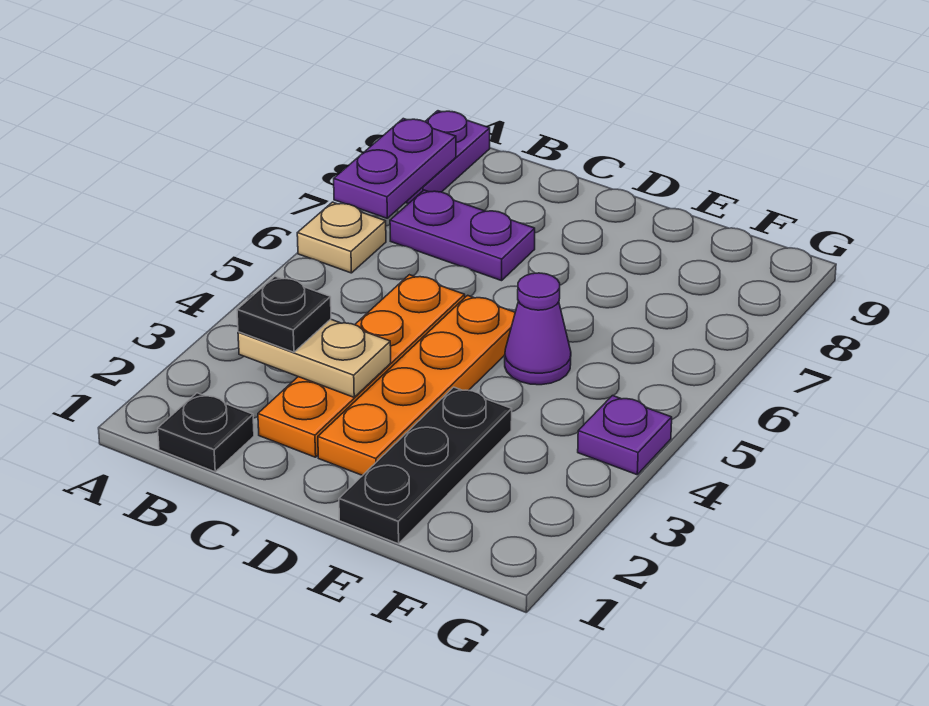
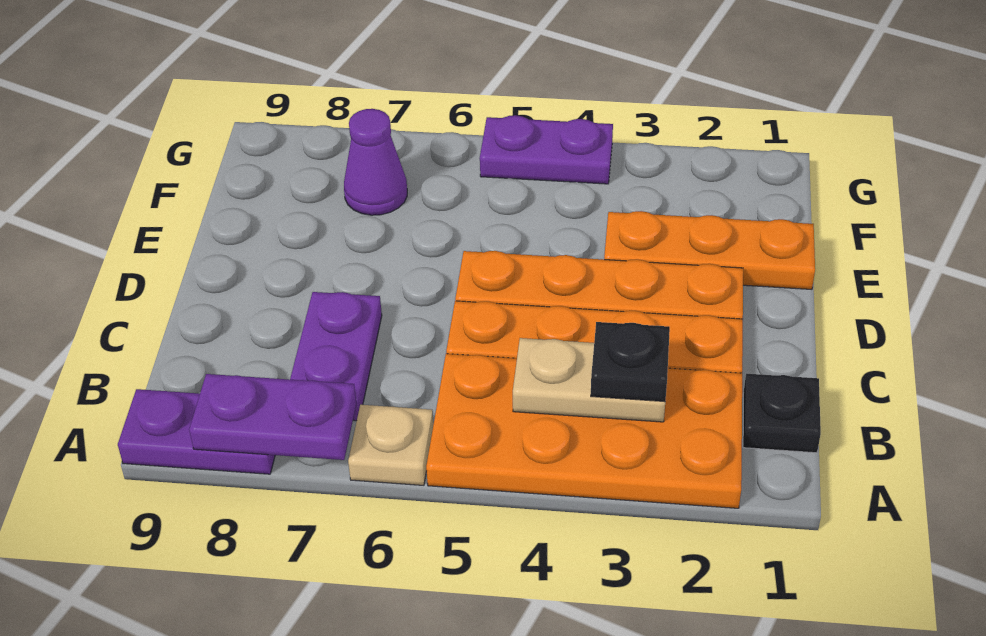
none -> orange 2x4 plate [426,354,742,508]
tan 1x2 plate [238,319,391,397] -> tan 1x2 plate turned to [513,338,665,422]
black 1x3 plate [339,387,512,544] -> orange 1x3 plate [604,211,815,289]
purple 1x1 cone [505,273,571,385] -> purple 1x1 cone moved to [344,109,407,215]
purple 1x1 plate [578,396,672,475] -> purple 1x2 plate [480,115,613,184]

